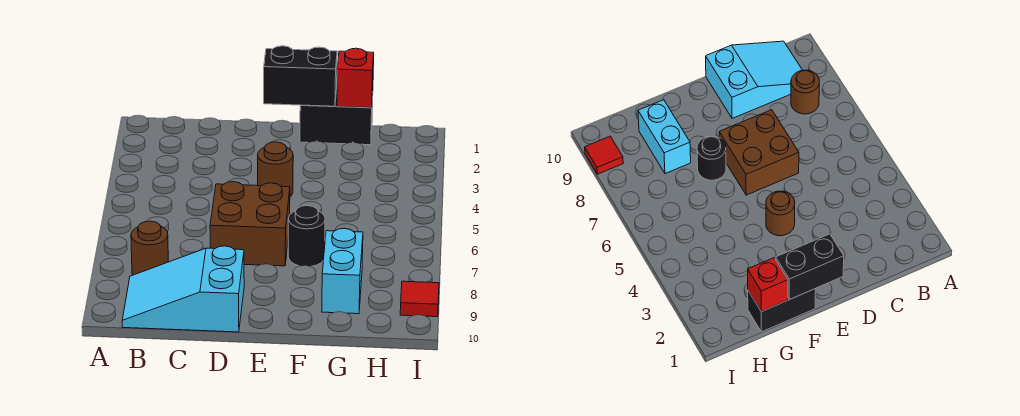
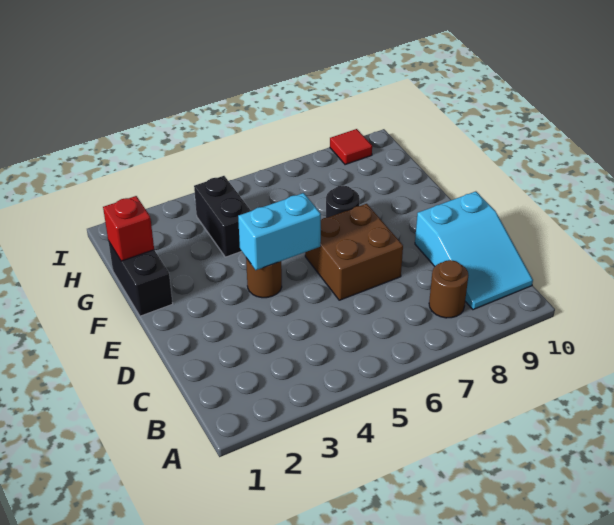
black 1x2 brick [264,46,337,106] -> black 1x2 brick moved to [194,176,251,257]
cyan 1x2 brick [322,228,363,314] -> cyan 1x2 brick moved to [238,193,321,270]

